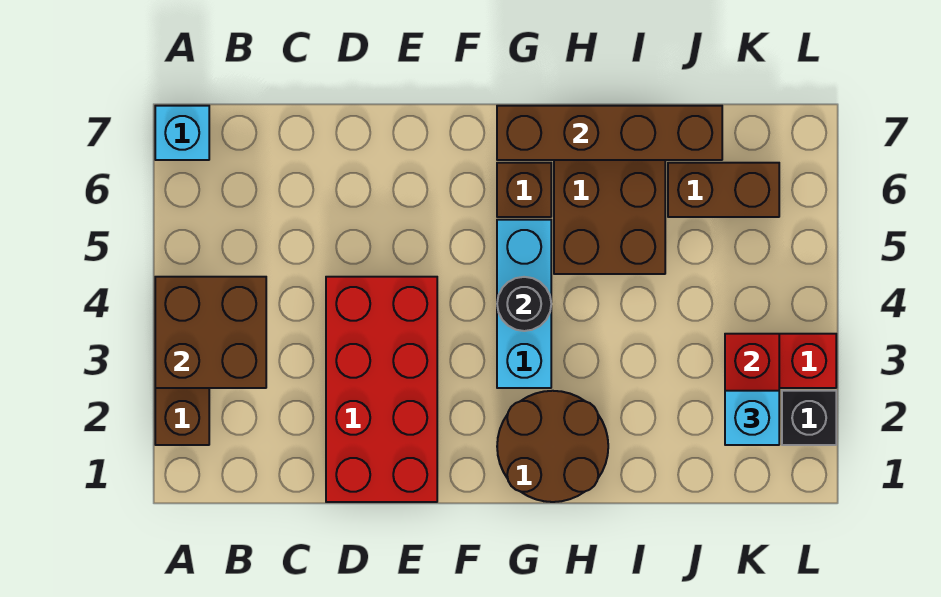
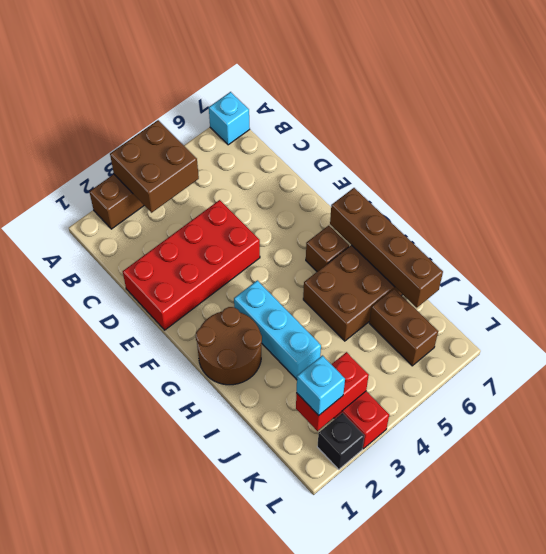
cyan 1x3 brick [497,220,551,388] -> cyan 1x3 brick turned to [234,280,321,380]
black 1x1 round brick [497,277,551,331] -> none

